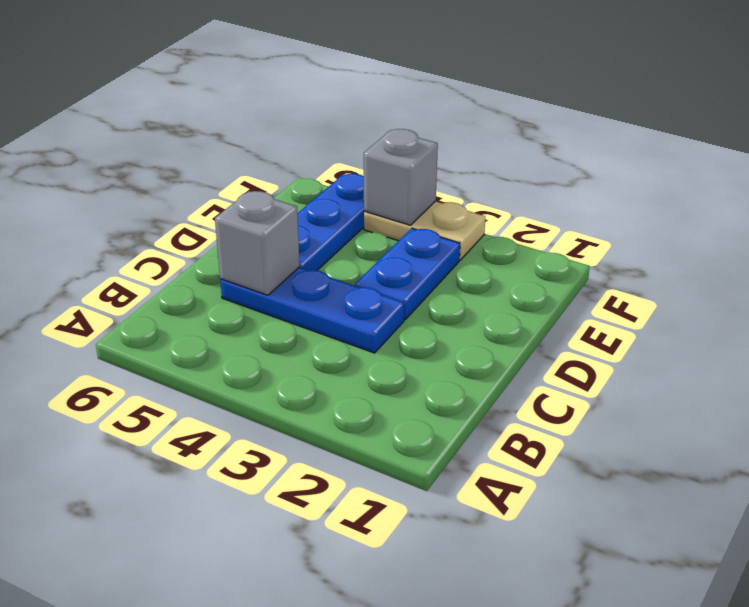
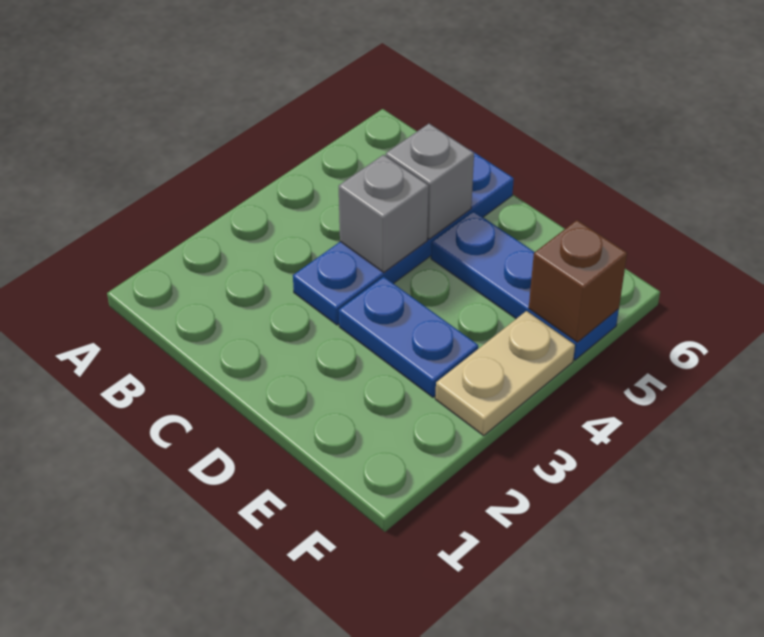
blue 1x3 plate [220,267,404,353] -> blue 1x4 plate [293,151,514,325]
grey 1x1 brick [364,129,438,225] -> grey 1x1 brick moved to [339,155,429,272]
none -> brown 1x1 brick [529,220,627,342]

